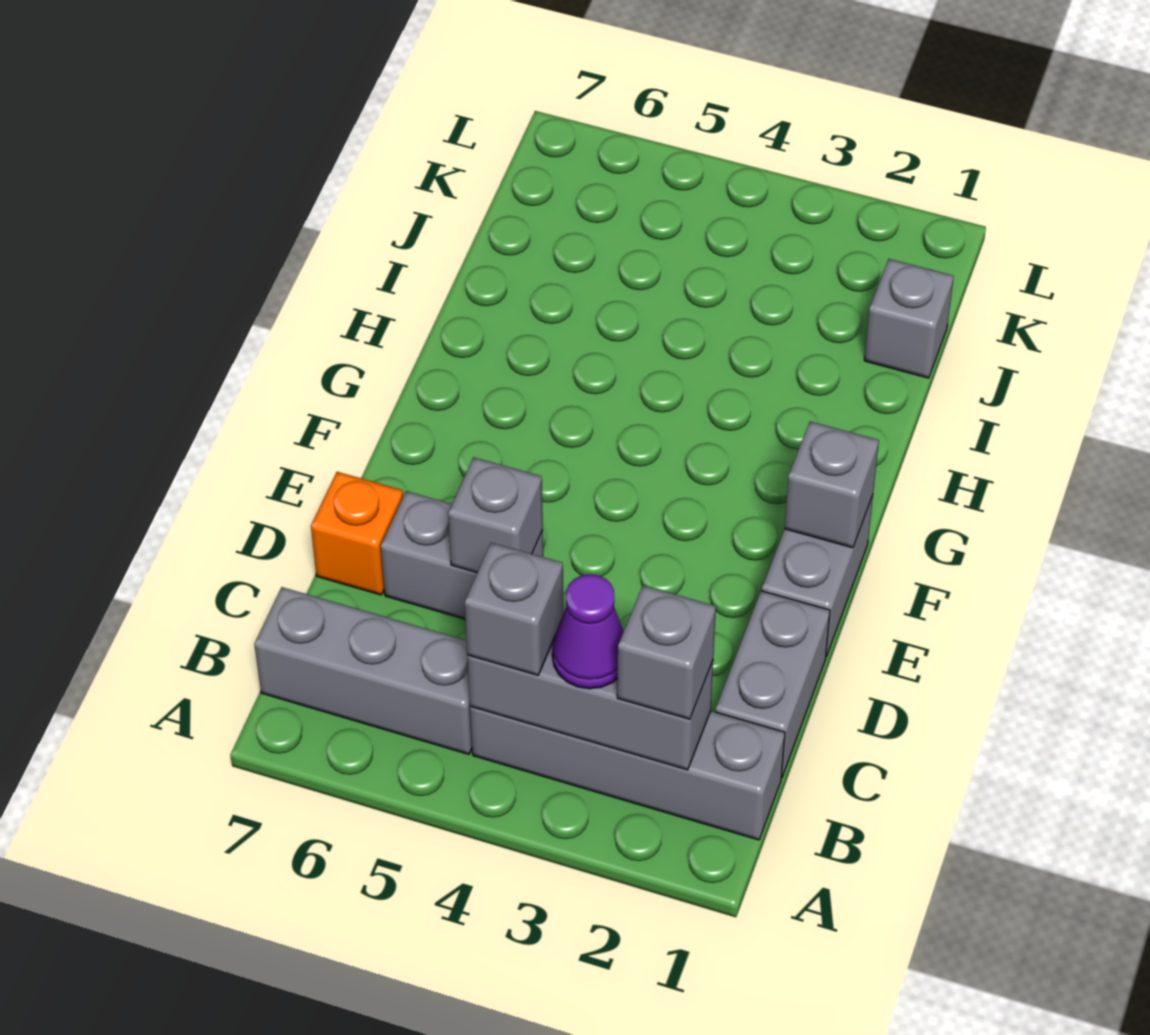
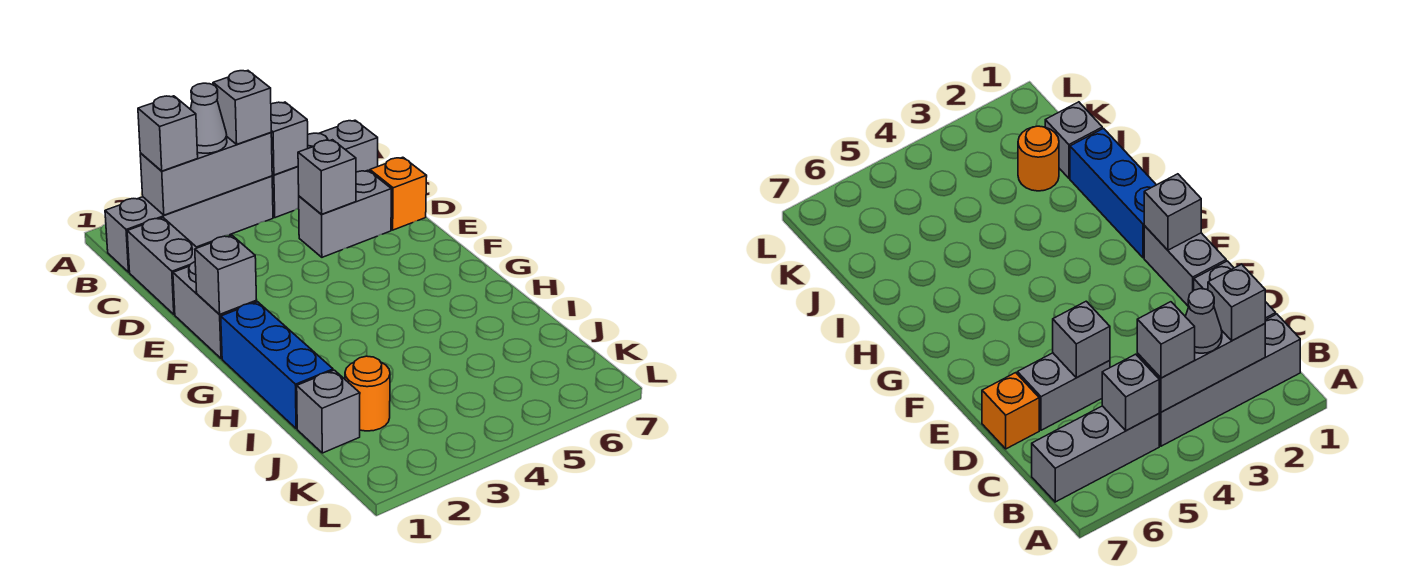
purple 1x1 cone [552,574,624,689] -> grey 1x1 cone [190,83,227,153]
none -> grey 1x1 brick [271,102,308,175]
none -> blue 1x3 brick [221,302,333,429]
none -> orange 1x1 round brick [345,356,390,431]

